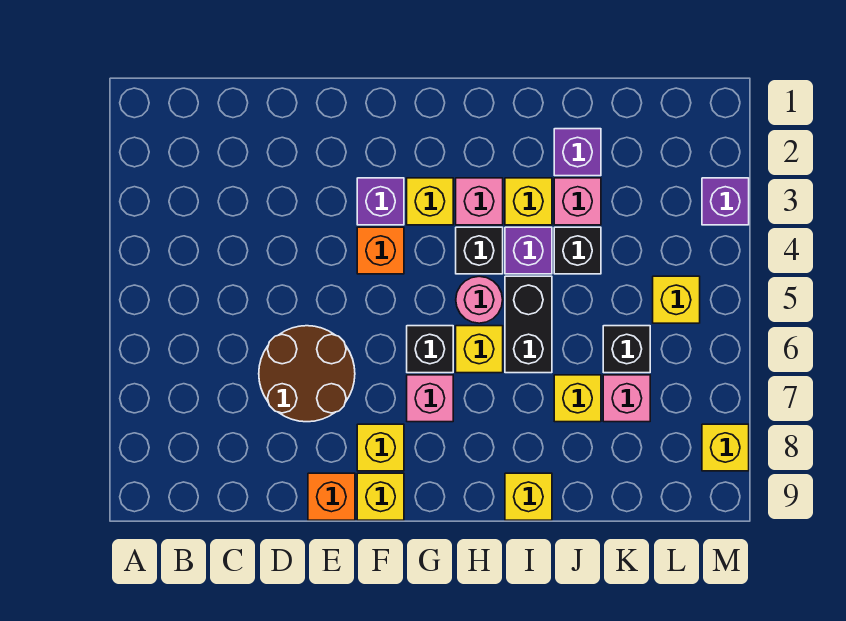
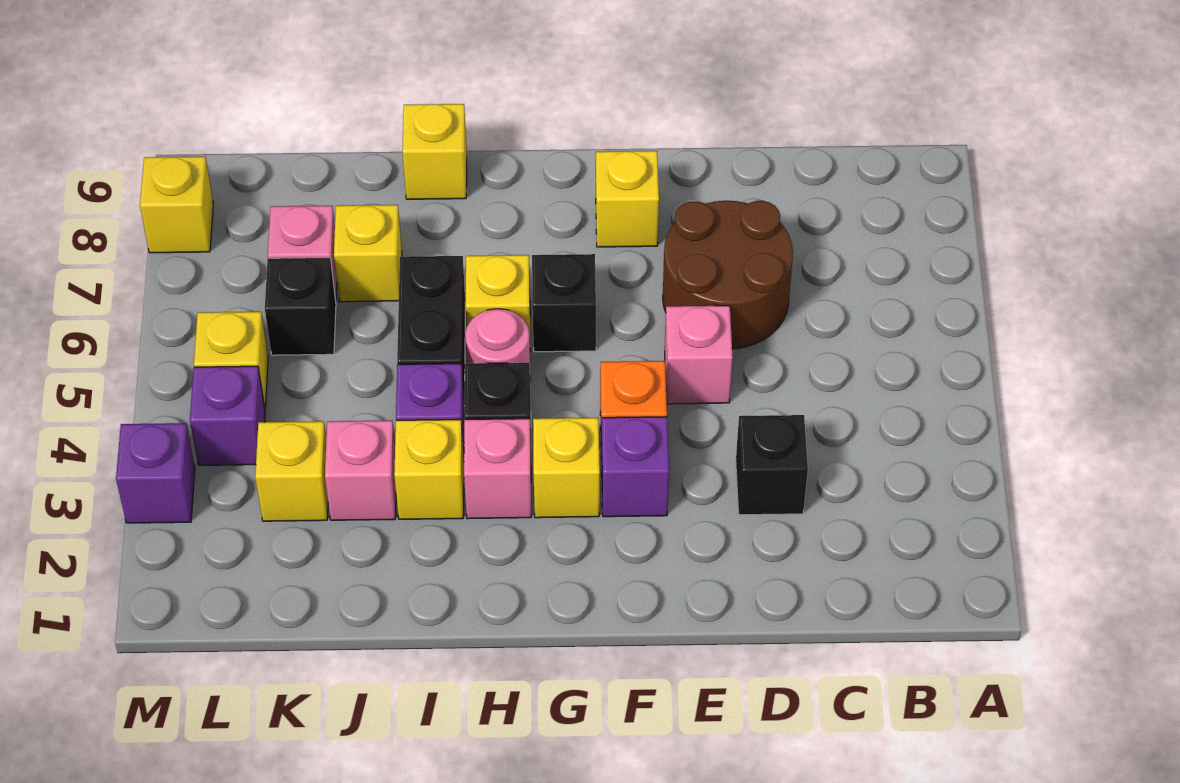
orange 1x1 brick [308,473,355,520] -> none
yellow 1x1 brick [357,473,404,520] -> yellow 1x1 brick moved to [255,421,328,521]
pink 1x1 brick [407,375,453,422] -> pink 1x1 brick moved to [665,306,733,404]
purple 1x1 brick [554,129,601,176] -> purple 1x1 brick moved to [190,366,265,465]
black 1x1 brick [554,227,601,274] -> black 1x1 brick moved to [736,415,808,515]

